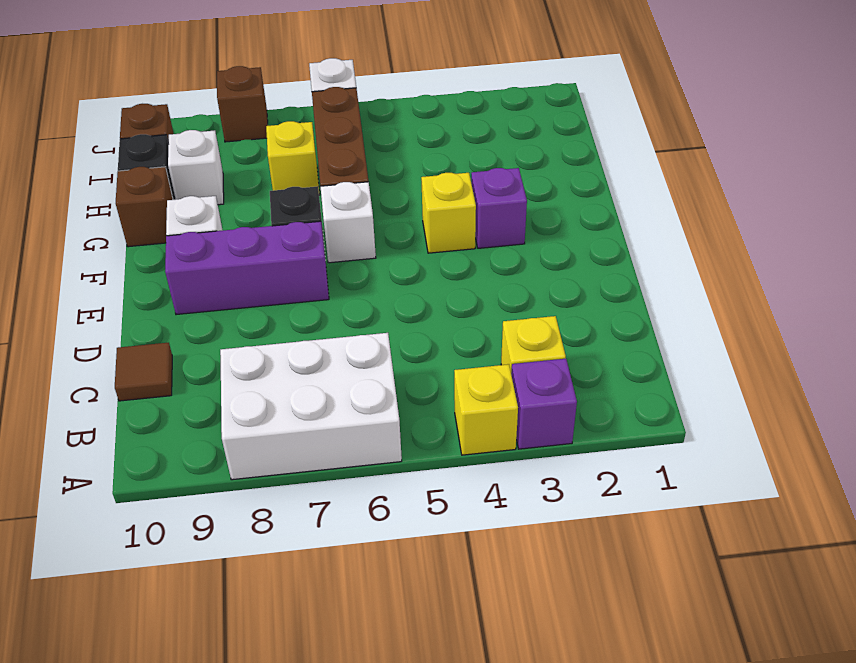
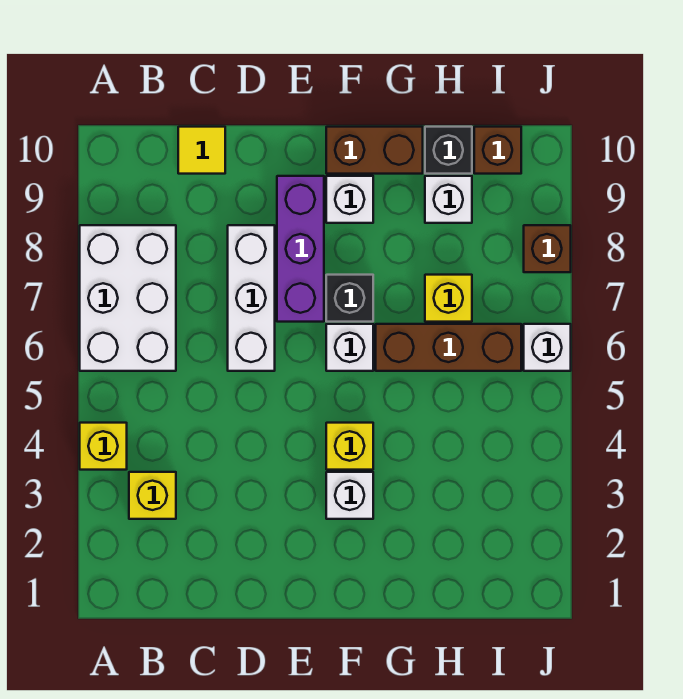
purple 1x1 brick [511,359,577,449] -> none
brown 1x1 tile [115,343,172,401] -> yellow 1x1 tile [178,127,225,174]
none -> white 1x3 brick [228,225,275,371]
purple 1x1 brick [471,168,527,248] -> white 1x1 brick [326,472,373,519]
brown 1x1 brick [116,167,173,247] -> brown 1x2 brick [326,127,423,174]

